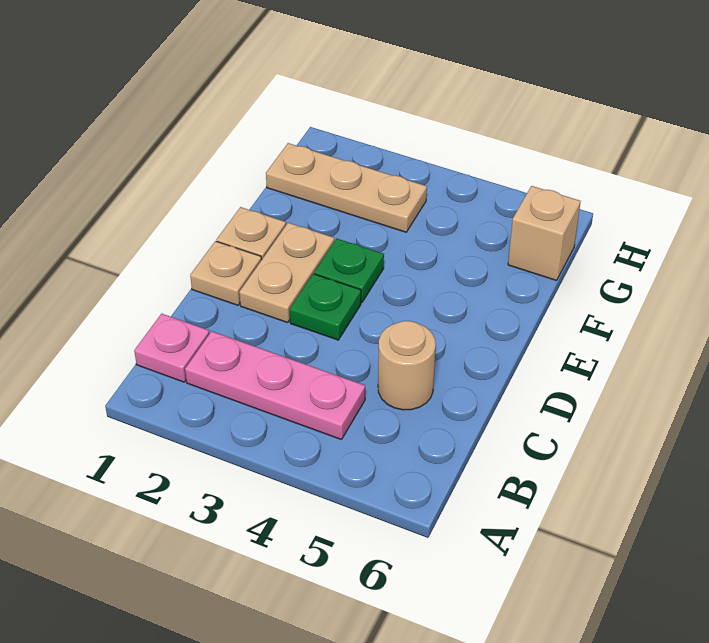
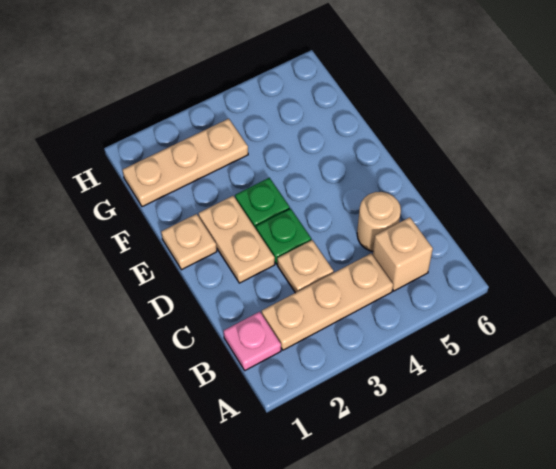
pink 1x3 plate [185,331,365,440] -> tan 1x3 plate [262,254,393,350]
tan 1x1 plate [190,241,262,305] -> tan 1x1 plate moved to [277,240,334,293]
tan 1x1 brick [508,186,581,281] -> tan 1x1 brick moved to [373,217,433,291]

